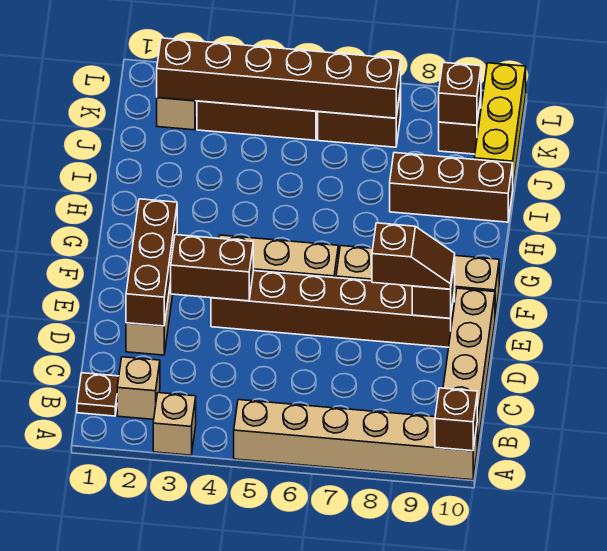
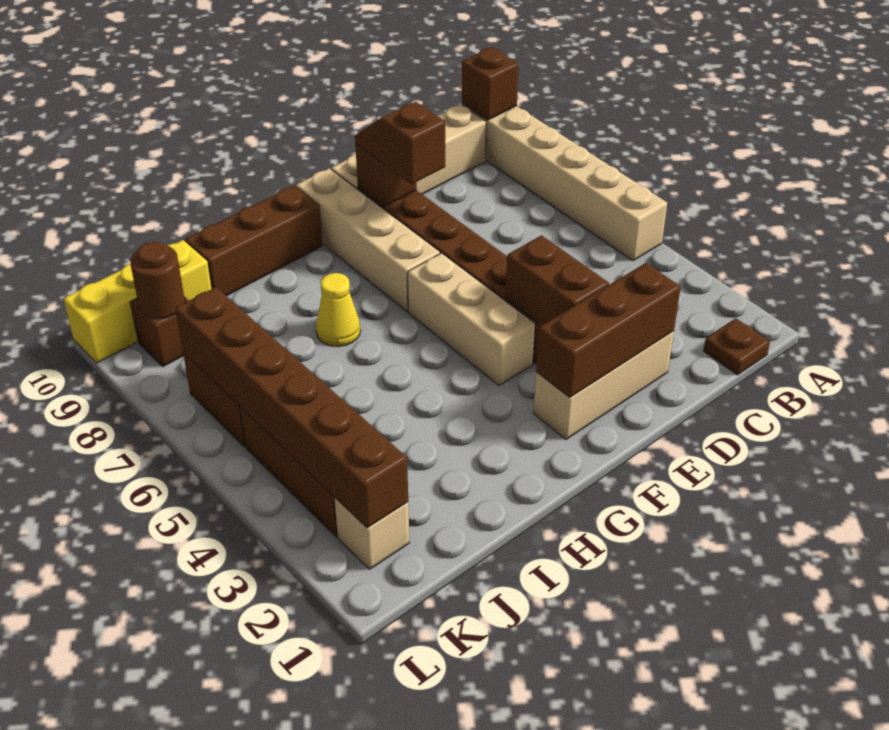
tan 1x1 brick [153,393,196,455] -> none
tan 1x1 brick [117,357,160,420] -> none
none -> yellow 1x1 cone [316,273,360,347]
brown 1x3 brick [390,153,513,222] -> brown 1x3 brick turned to [185,186,323,296]
brown 1x1 brick [439,62,481,125] -> brown 1x1 round brick [130,242,185,318]

